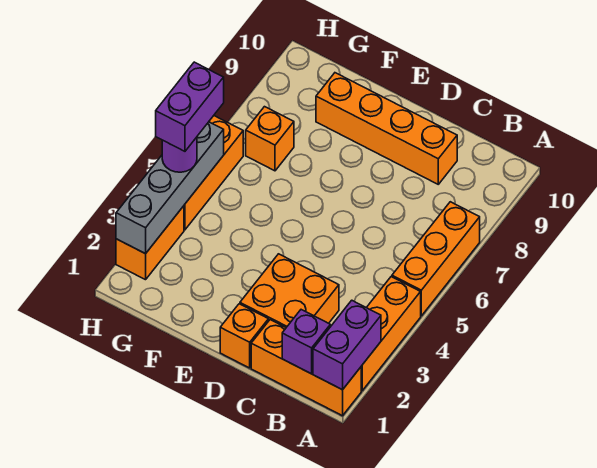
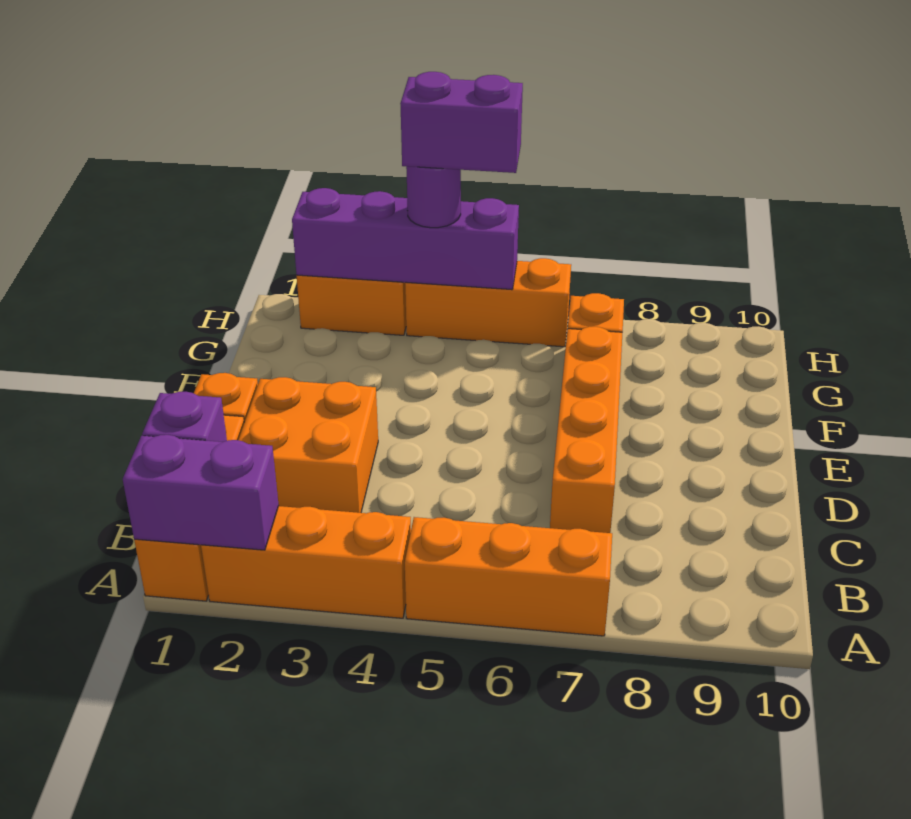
orange 1x4 brick [316,73,457,184] -> orange 1x4 brick moved to [550,327,622,533]
grey 1x4 brick [116,122,224,254] -> purple 1x4 brick [292,188,519,290]

